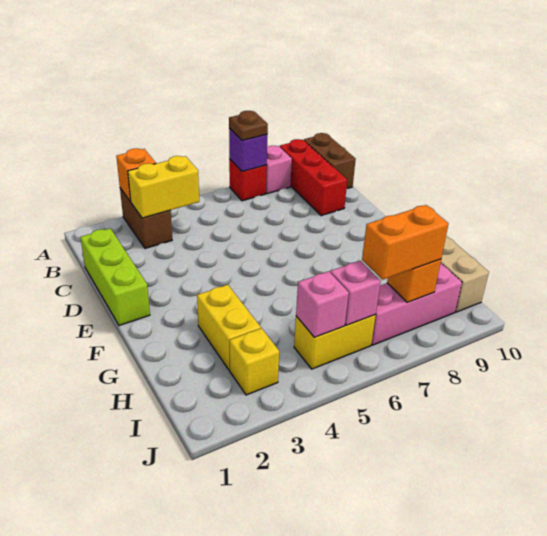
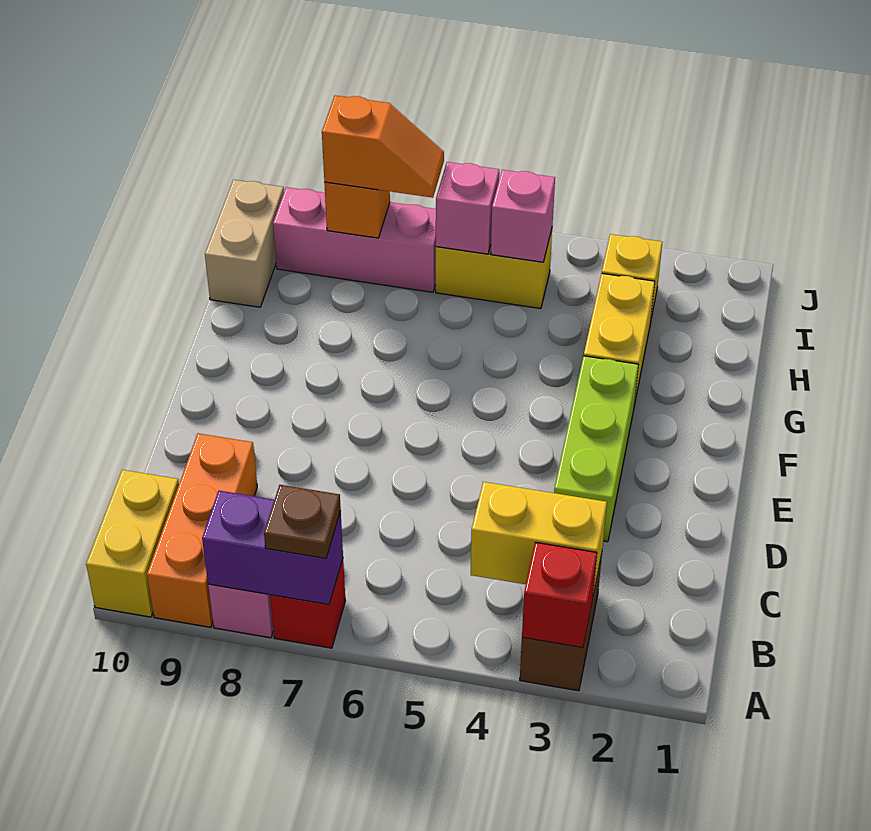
orange 1x1 brick [116,148,156,202] -> red 1x1 brick [522,542,597,648]
purple 1x1 brick [229,128,267,172] -> purple 1x2 brick [202,491,343,605]
red 1x3 brick [280,139,347,216] -> orange 1x3 brick [147,433,257,627]
brown 1x2 brick [304,133,356,189] -> yellow 1x2 brick [86,470,179,617]
lime 1x3 brick [80,228,150,326] -> lime 1x3 brick moved to [554,356,639,542]
orange 1x2 brick [362,205,448,280] -> orange 1x2 slope [322,95,444,198]

